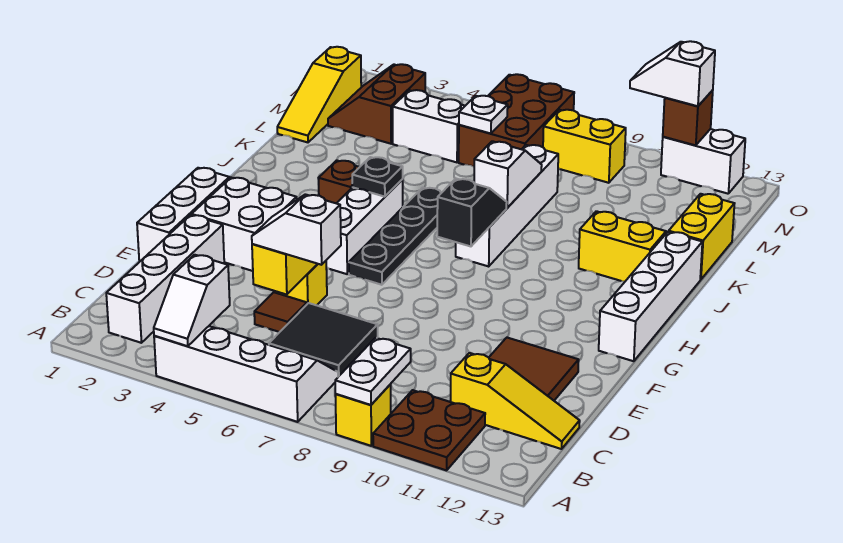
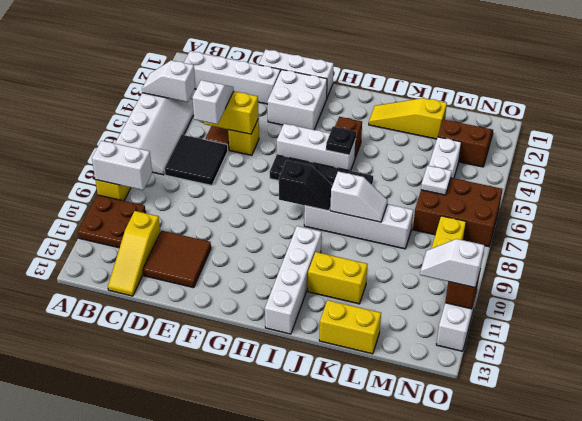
white 1x2 plate [335,338,411,405] -> white 1x2 brick [92,141,152,190]
white 1x4 brick [599,232,702,361] -> white 1x4 brick turned to [265,226,322,334]
yellow 1x2 brick [579,211,666,281] -> yellow 1x2 brick turned to [308,252,368,304]
yellow 1x3 slope [277,47,361,142] -> yellow 1x3 slope moved to [369,98,447,139]
white 1x2 slope [630,41,715,106] -> white 1x2 slope turned to [420,239,485,288]

